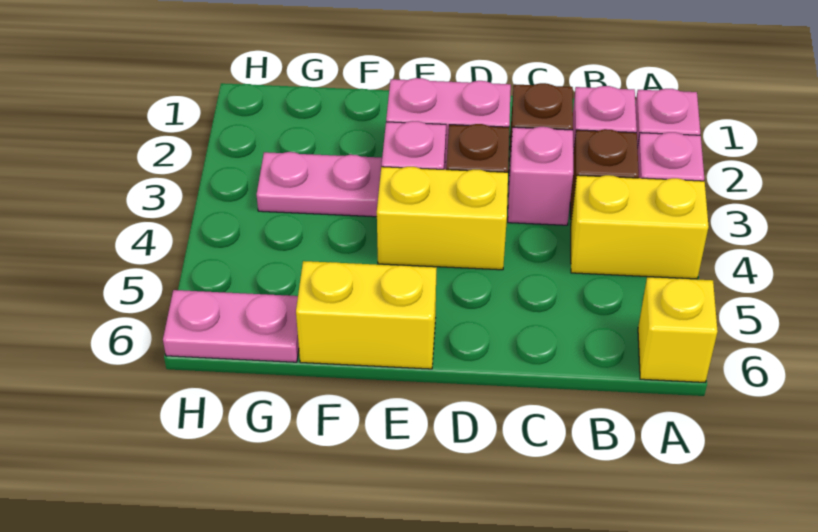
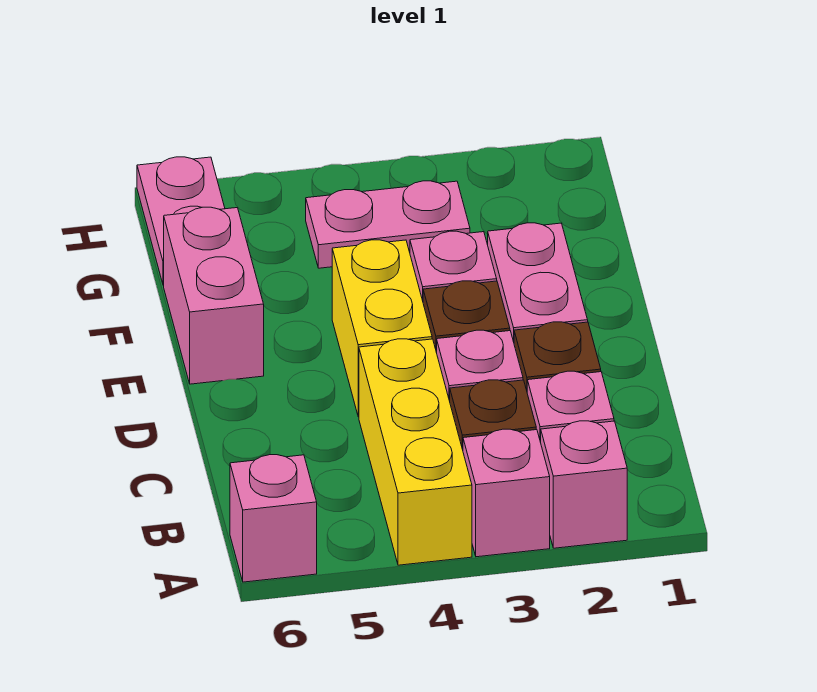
yellow 1x2 brick [571,175,709,279] -> yellow 1x3 brick [359,339,472,565]
yellow 1x1 brick [638,277,718,382] -> pink 1x1 brick [230,455,317,582]
yellow 1x2 brick [296,261,436,369] -> pink 1x2 brick [164,207,264,384]
pink 1x2 plate [257,152,382,217] -> pink 1x2 plate turned to [306,181,470,268]

